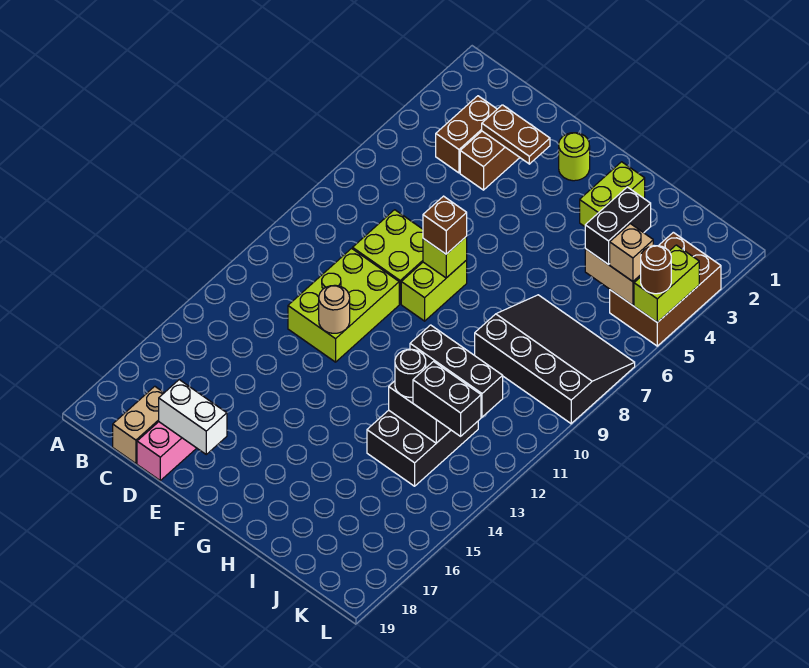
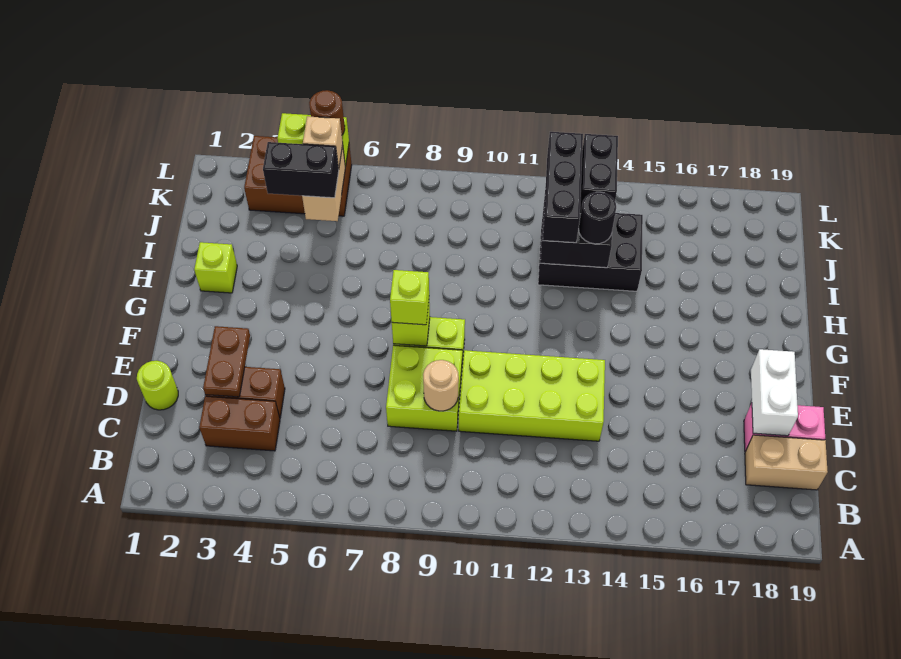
lime 2x3 brick [288,248,399,362] -> lime 2x4 brick [459,350,605,441]
tan 1x1 round brick [319,285,350,333] -> tan 1x1 round brick moved to [423,360,459,411]
lime 1x1 round brick [559,133,590,181] -> lime 1x1 round brick moved to [137,361,178,410]
brown 1x1 brick [423,196,467,254] -> lime 1x1 brick [390,270,429,325]
lime 1x2 brick [580,162,645,227] -> lime 1x1 brick [194,242,237,293]
black 3x4 slope [475,295,635,424] -> none

